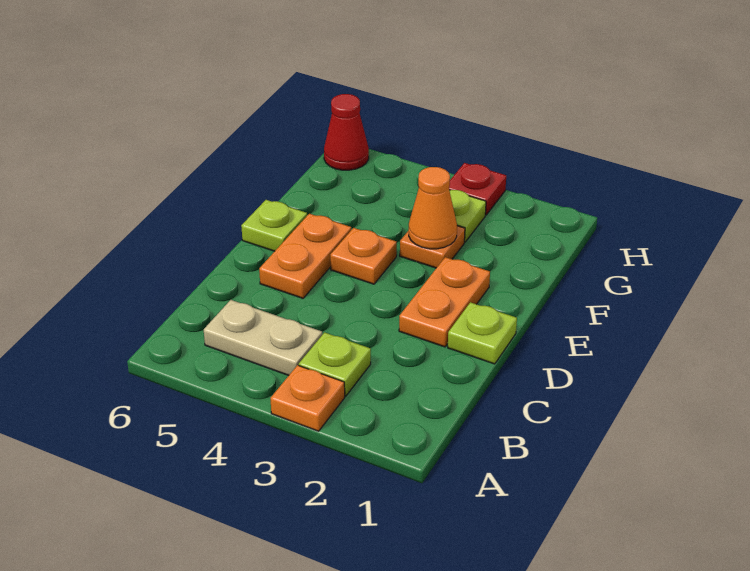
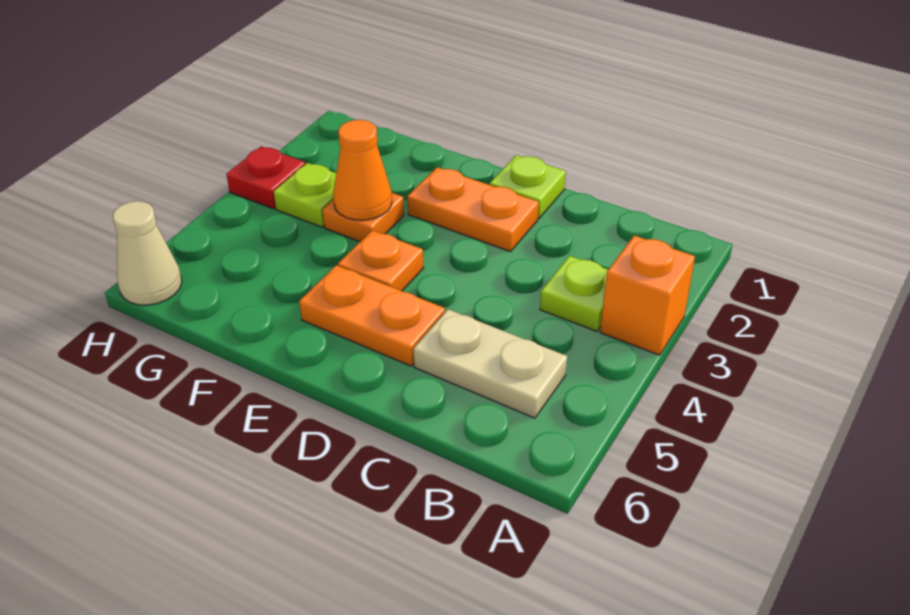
orange 1x1 plate [271,365,345,431] -> orange 1x1 brick [600,235,695,355]
tan 1x2 plate [204,300,322,376] -> tan 1x2 plate turned to [413,309,567,418]
lime 1x1 plate [241,200,307,251] -> none
red 1x1 cone [324,94,369,170] -> tan 1x1 cone [112,201,182,305]

